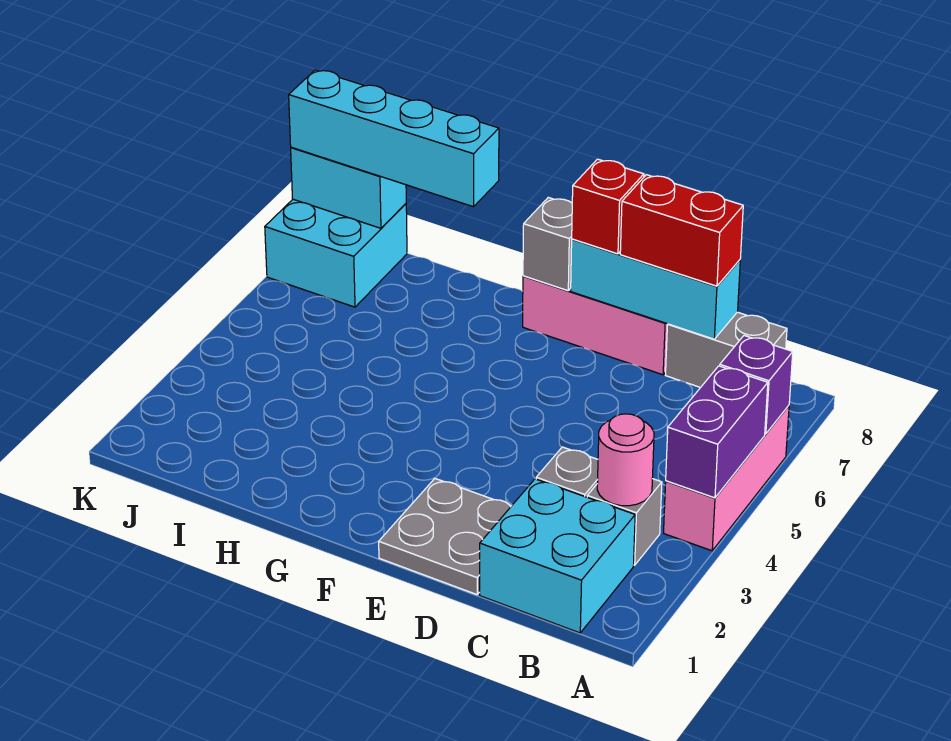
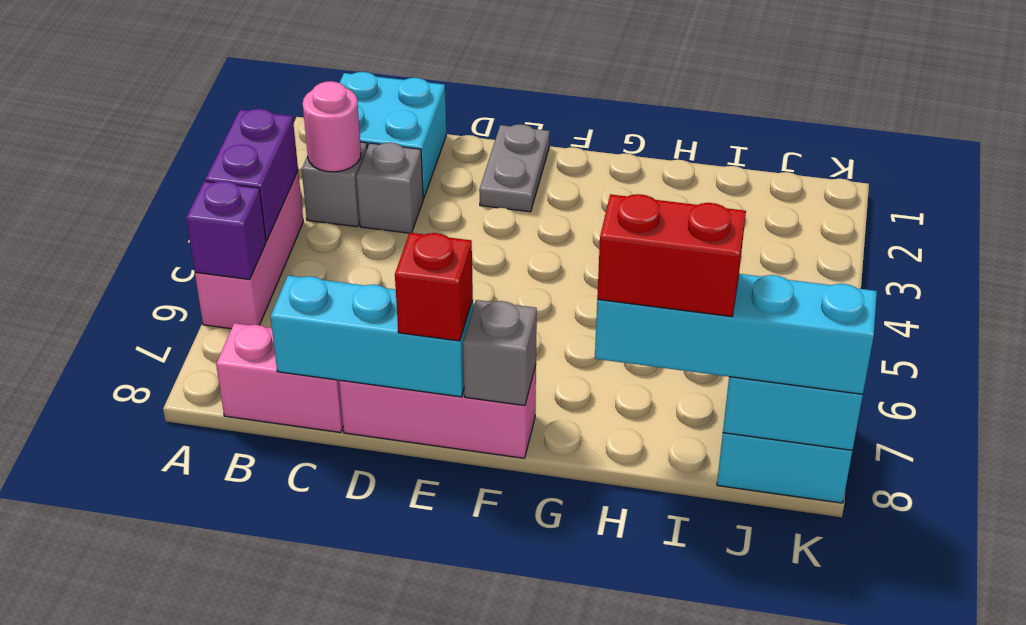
grey 1x2 brick [666,312,787,388] -> pink 1x2 brick [216,323,343,433]
red 1x2 brick [620,175,743,286] -> red 1x2 brick moved to [597,194,746,317]
grey 2x2 plate [379,479,511,595] -> grey 1x2 plate [479,124,550,212]

